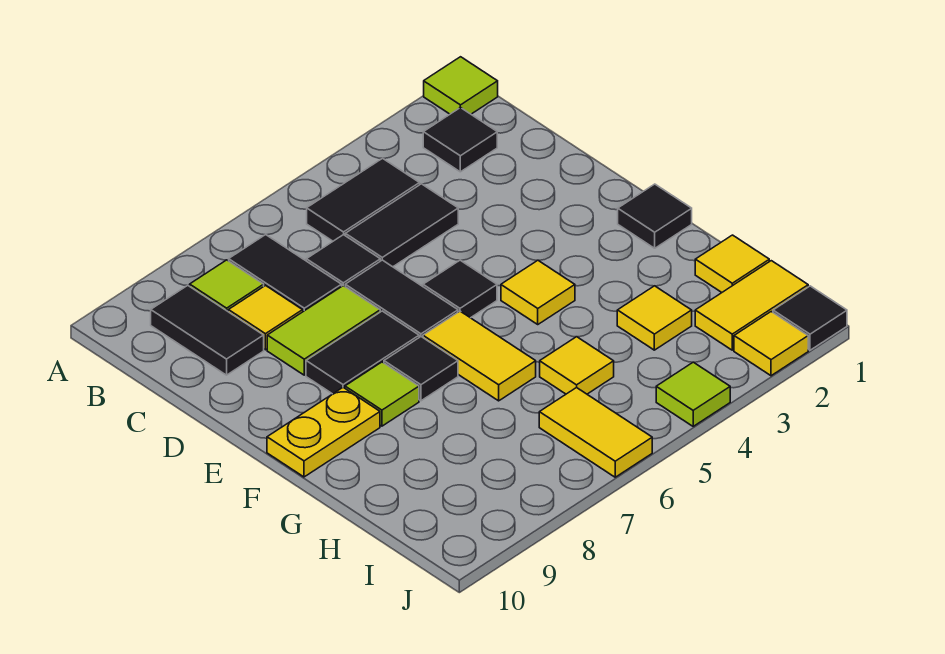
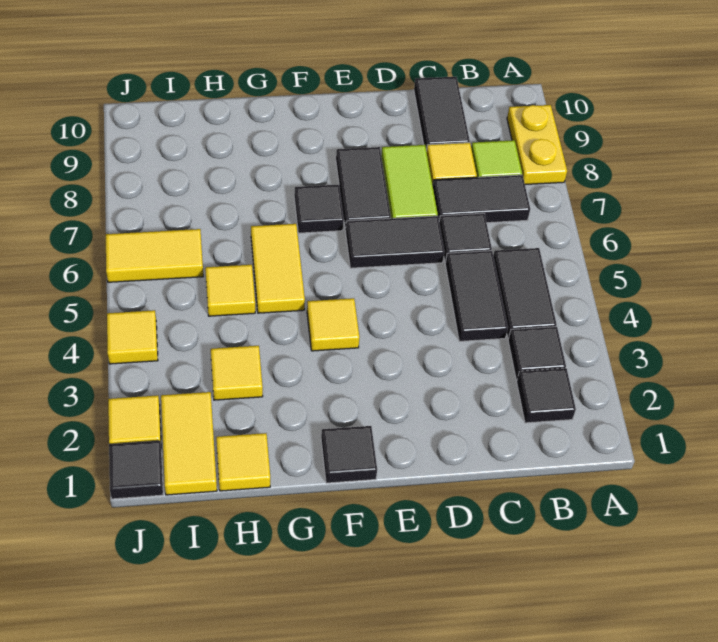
lime 1x1 tile [424,57,498,114] -> none
black 1x2 tile [151,285,264,375] -> black 1x2 tile turned to [414,77,470,151]
black 1x1 tile [423,260,497,318] -> black 1x1 tile moved to [508,327,566,380]
yellow 1x2 tile [423,311,536,401] -> yellow 1x2 tile turned to [251,224,305,313]
lime 1x1 tile [345,362,419,426] -> none
yellow 1x2 plate [267,387,380,477] -> yellow 1x2 plate moved to [507,105,567,185]
lime 1x1 tile [656,362,730,426] -> yellow 1x1 tile [107,310,158,364]

